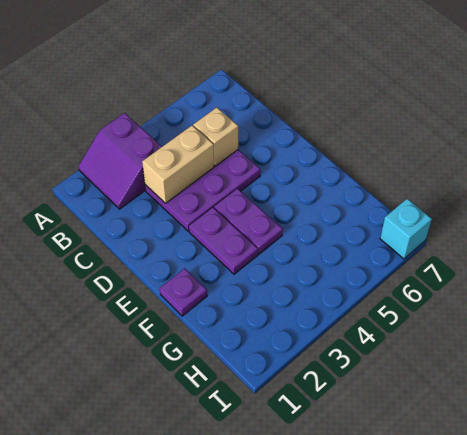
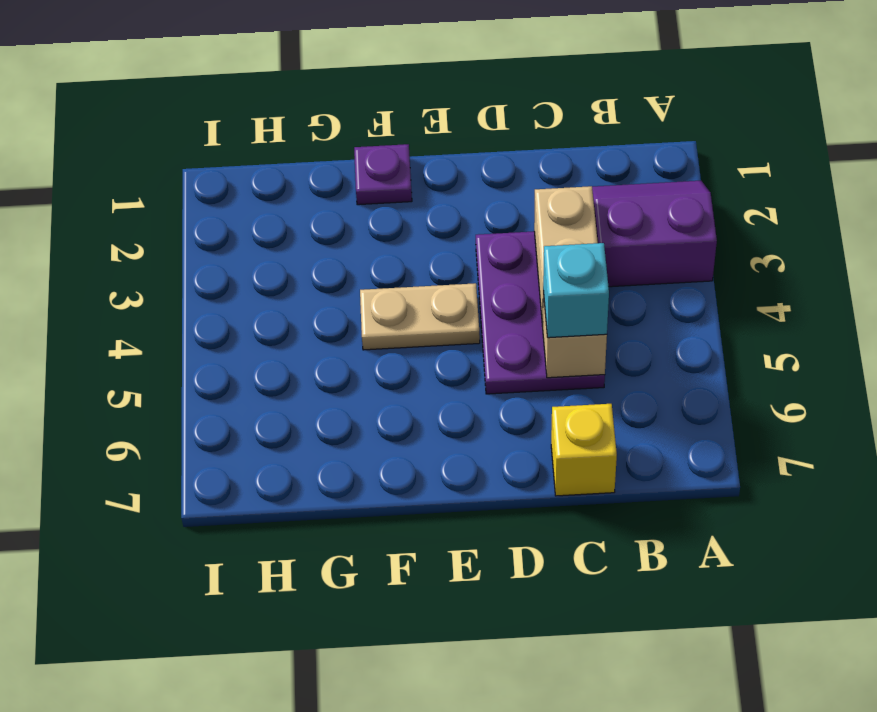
none -> yellow 1x1 brick [551,404,617,496]
purple 1x2 plate [189,208,258,274] -> none
purple 1x2 plate [214,189,283,254] -> tan 1x2 plate [360,283,480,350]
cyan 1x1 brick [380,199,432,259] -> cyan 1x1 brick moved to [543,243,609,338]

